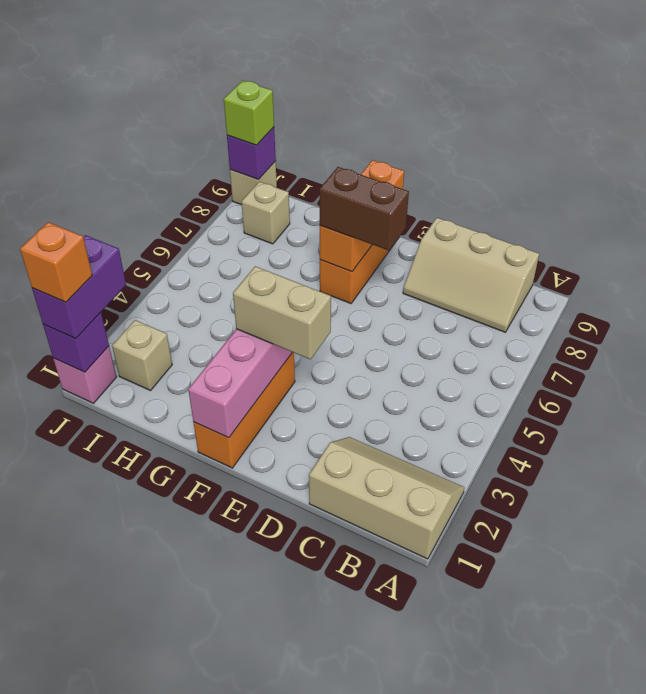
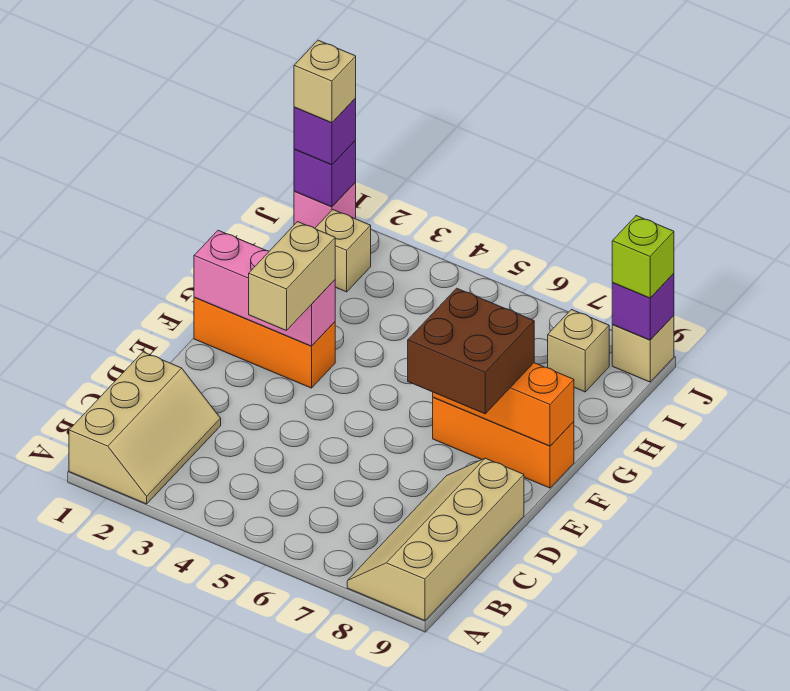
tan 2x3 slope [403,218,539,332] -> tan 2x4 slope [347,458,524,621]
brown 1x2 brick [320,167,409,250] -> brown 2x2 brick [408,288,534,414]
purple 1x2 brick [32,235,126,338] -> purple 1x1 brick [294,98,356,165]
orange 1x1 brick [20,222,92,302] -> tan 1x1 brick [294,40,356,123]

